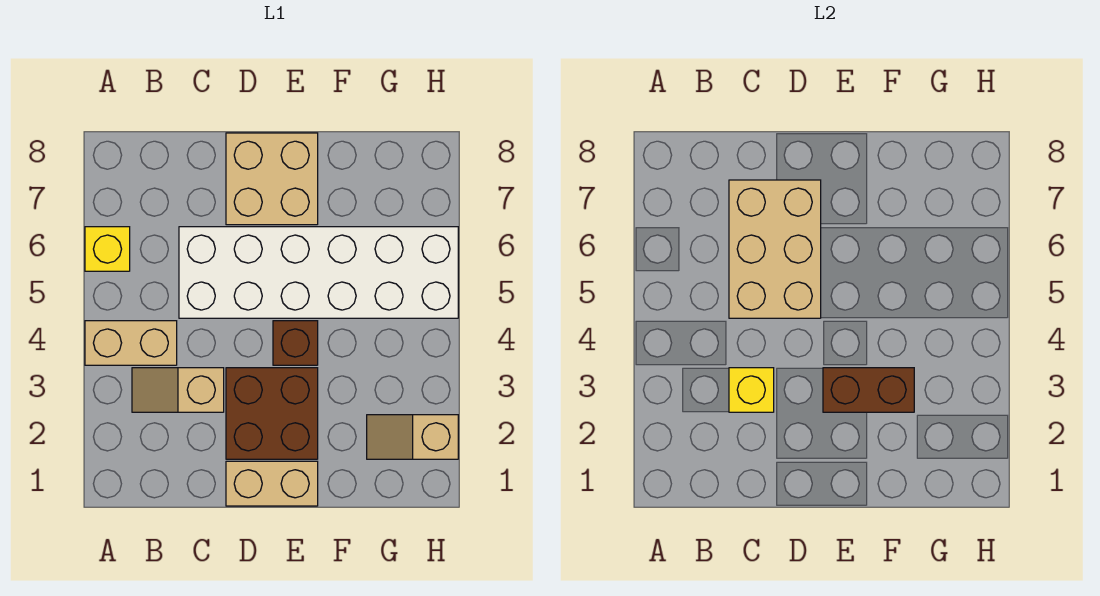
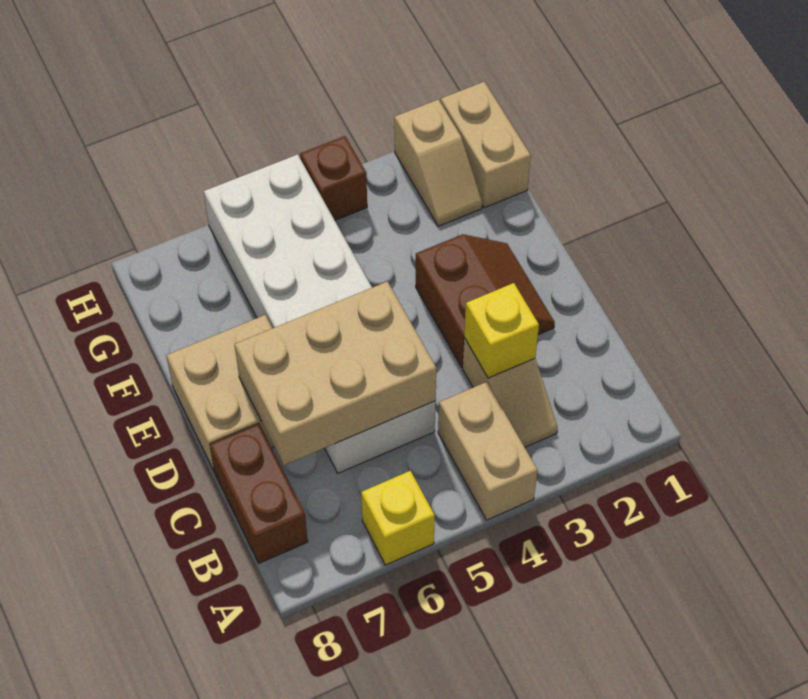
tan 1x2 brick [226,461,318,506] -> tan 1x2 brick moved to [441,82,531,208]
brown 2x2 brick [226,368,318,459] -> brown 2x2 slope [416,234,555,367]
brown 1x2 brick [823,368,914,412] -> brown 1x2 brick moved to [210,424,308,563]
brown 1x1 brick [273,321,318,365] -> brown 1x1 brick moved to [300,136,367,220]

